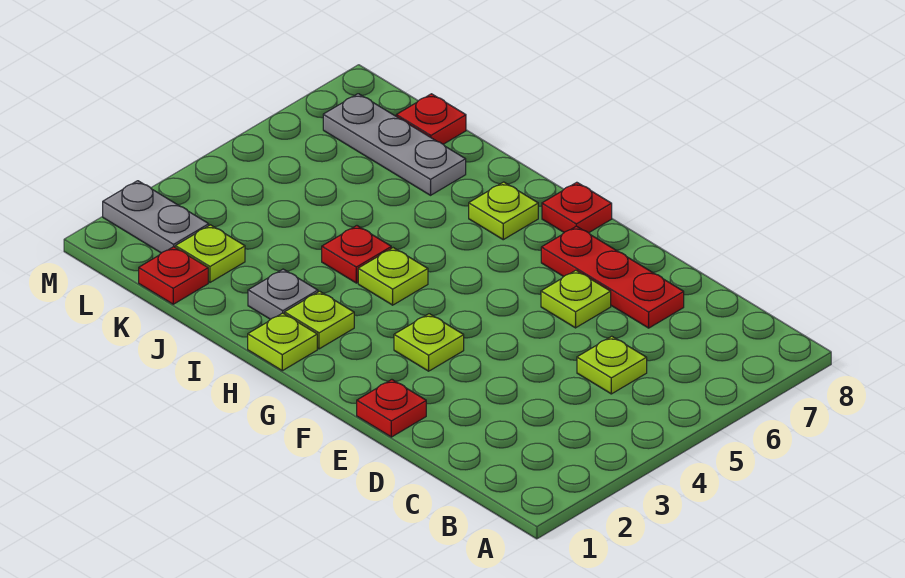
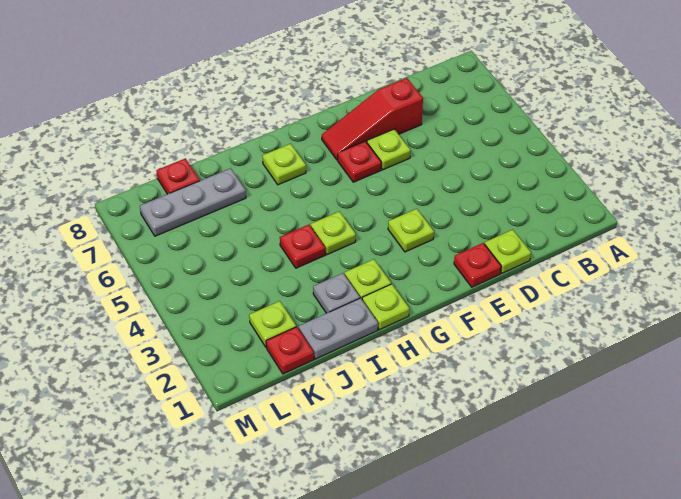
lime 1x1 plate [577,336,647,394] -> lime 1x1 plate moved to [485,230,531,273]
red 1x3 plate [541,226,684,328] -> red 1x3 slope [322,78,423,160]
red 1x1 plate [542,182,612,233] -> red 1x1 plate moved to [338,141,381,182]
grey 1x2 plate [103,181,209,253] -> grey 1x2 plate moved to [299,298,378,359]

